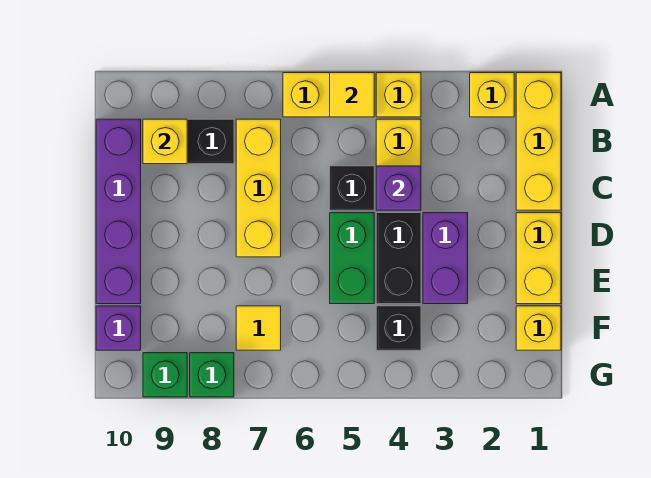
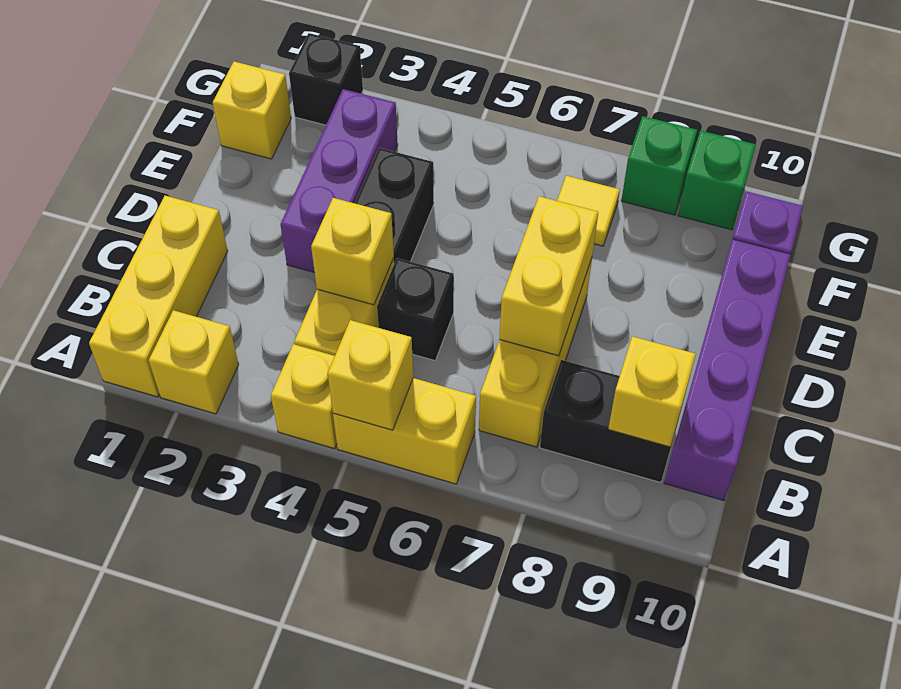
yellow 1x1 tile [330,73,374,117] -> yellow 1x1 brick [328,320,413,430]
purple 1x1 brick [376,166,421,210] -> yellow 1x1 brick [311,198,394,305]
yellow 1x2 brick [516,213,561,304] -> yellow 1x2 brick moved to [499,196,598,356]
purple 1x2 brick [423,213,468,304] -> purple 1x3 brick [280,89,398,273]
green 1x2 brick [330,213,374,304] -> none
black 1x1 brick [376,306,421,350] -> black 1x1 brick moved to [289,33,363,125]

